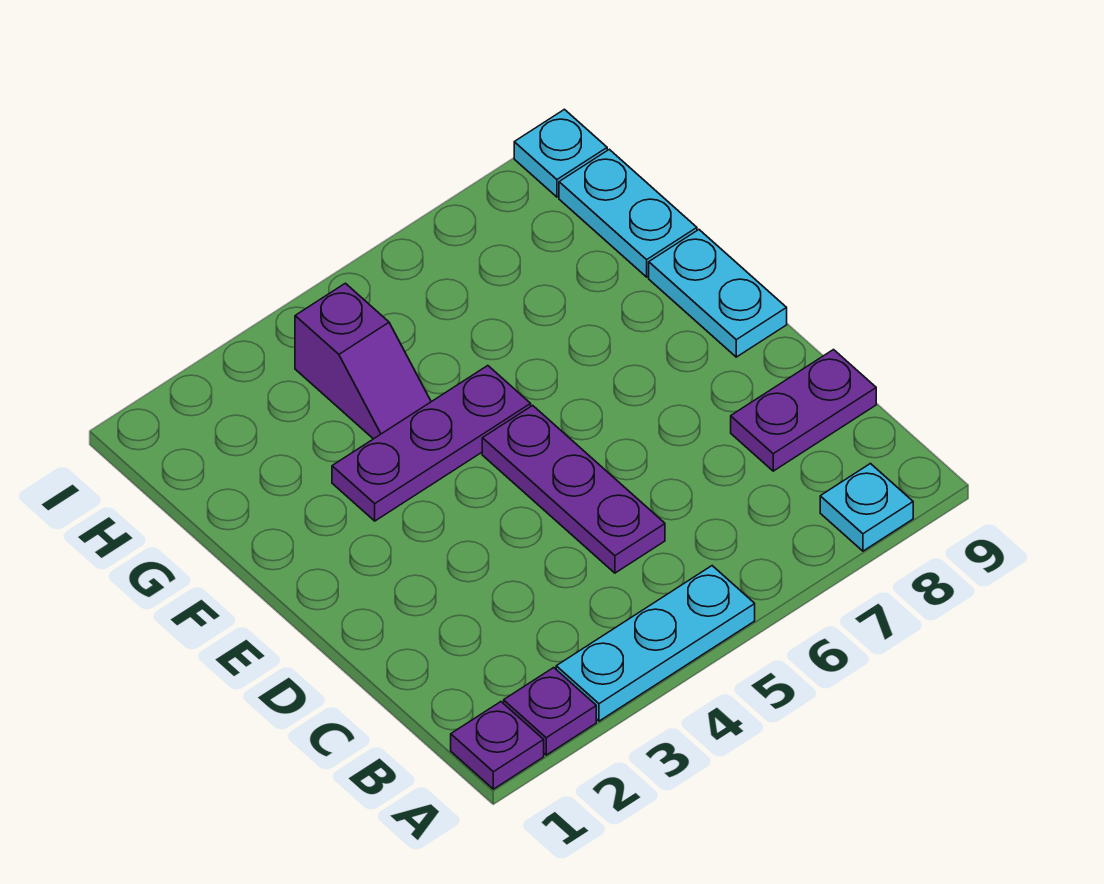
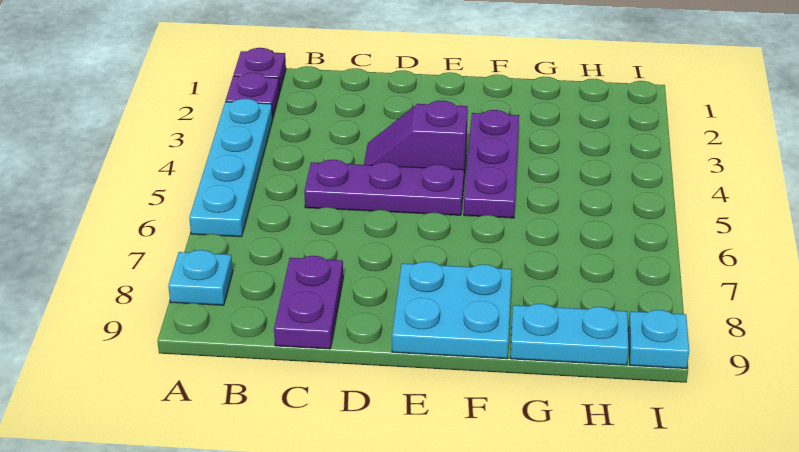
cyan 1x3 plate [556,566,755,721] -> cyan 1x4 plate [189,99,272,237]
cyan 1x2 plate [649,230,787,357] -> cyan 2x2 plate [392,262,512,359]
purple 1x2 slope [295,283,431,439] -> purple 1x2 slope moved to [364,101,468,177]

